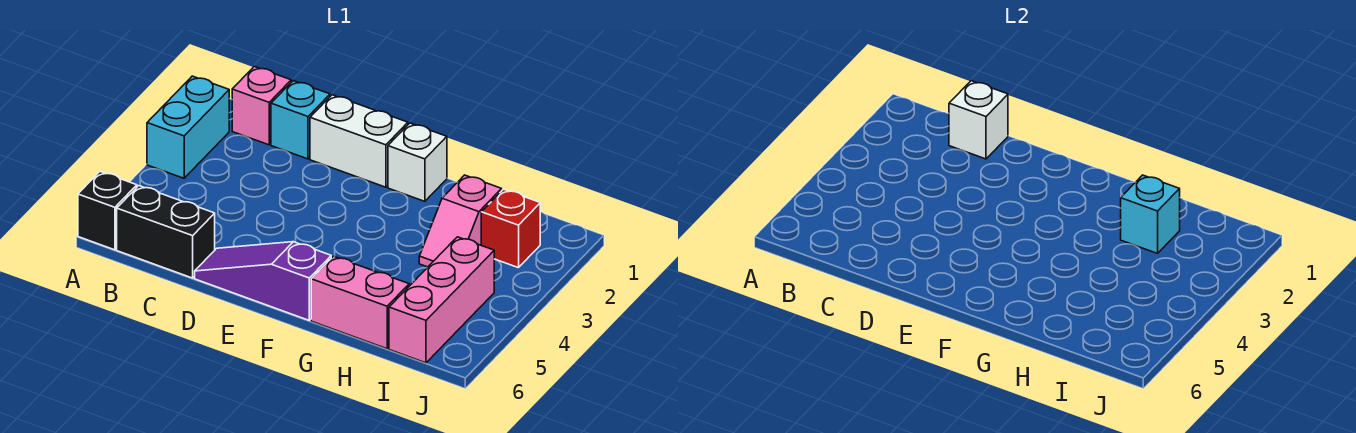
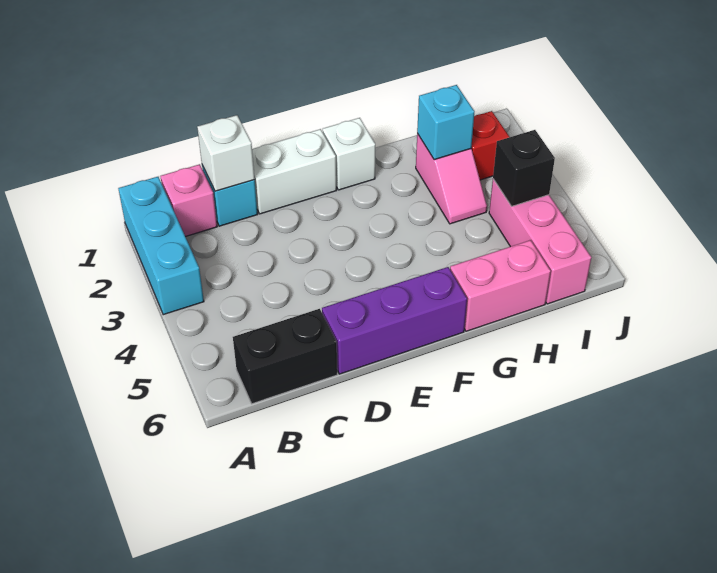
cyan 1x2 brick [147,76,229,178] -> cyan 1x3 brick [118,177,204,315]
black 1x1 brick [78,172,137,250] -> black 1x1 brick moved to [493,130,555,206]
purple 1x3 slope [195,242,331,320] -> purple 1x3 brick [322,267,467,374]

